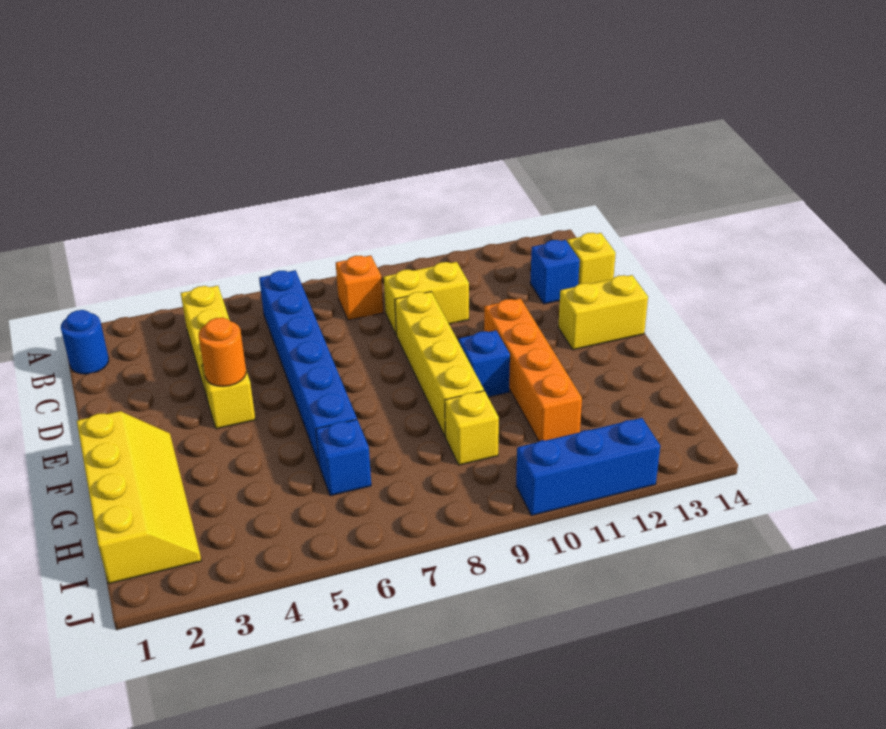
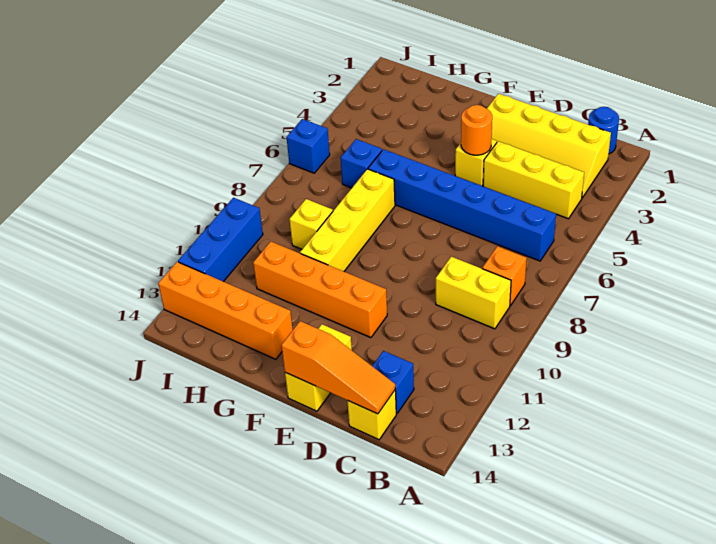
yellow 1x2 brick [384,262,469,335] -> yellow 1x2 brick turned to [436,257,511,329]
none -> orange 1x3 slope [281,321,395,414]
yellow 1x4 brick [395,292,484,437] -> yellow 1x4 brick turned to [300,169,395,271]
yellow 2x4 slope [77,411,201,584] -> yellow 2x4 slope moved to [487,94,611,198]
blue 1x1 brick [459,330,510,397] -> blue 1x1 brick moved to [287,119,330,173]
none -> orange 1x4 brick [158,262,293,359]

